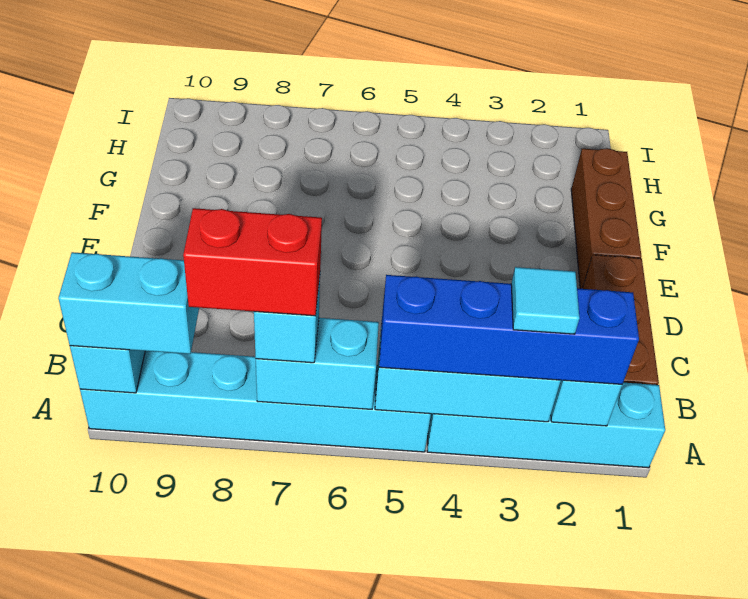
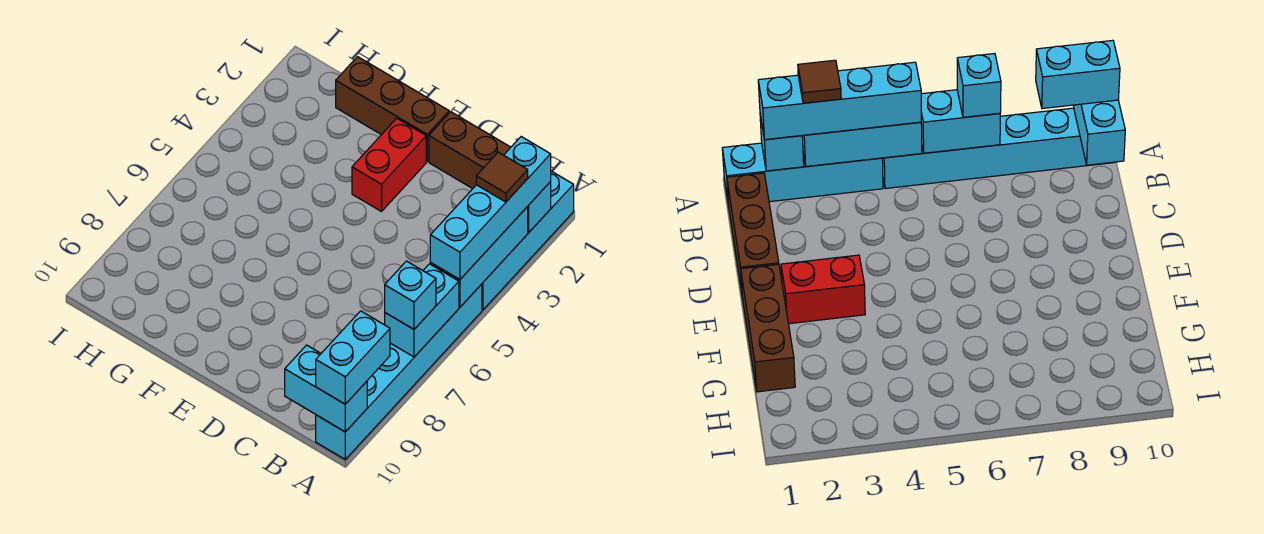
blue 1x4 brick [379,275,639,384] -> cyan 1x4 brick [430,137,551,280]
cyan 1x1 tile [511,267,579,334] -> brown 1x1 tile [476,152,528,202]
red 1x2 brick [183,208,322,316] -> red 1x2 brick moved to [352,118,426,212]

